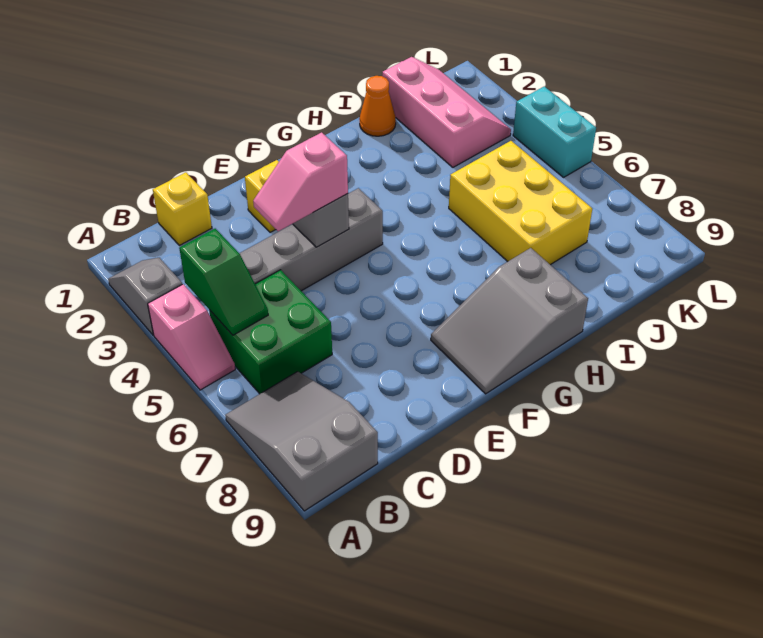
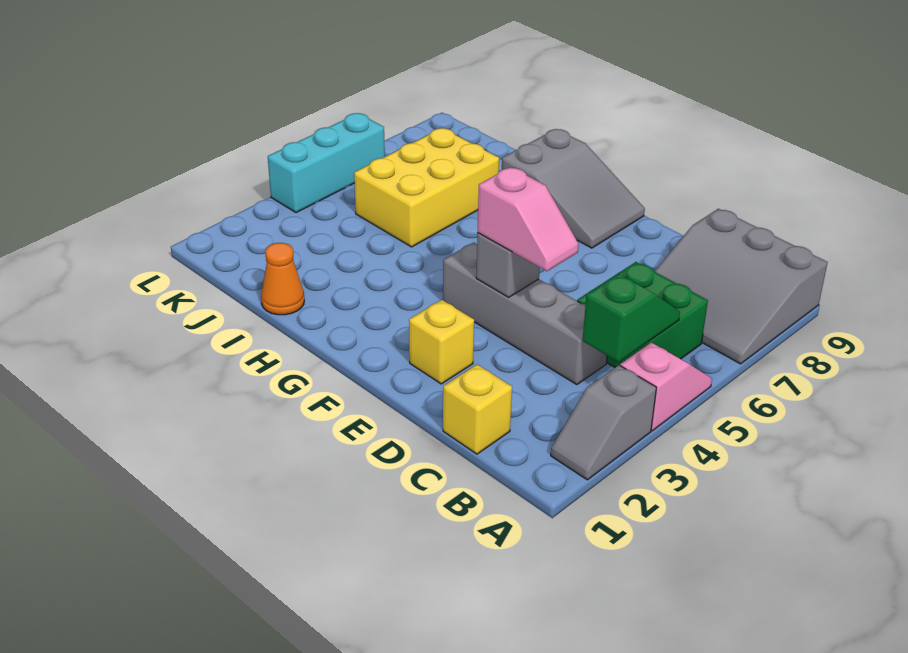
grey 2x3 slope [225,372,378,511] -> grey 3x3 slope [654,209,828,364]
pink 2x3 slope [382,57,511,167] -> none
cyan 1x2 brick [513,86,596,177] -> cyan 1x3 brick [268,113,385,213]

